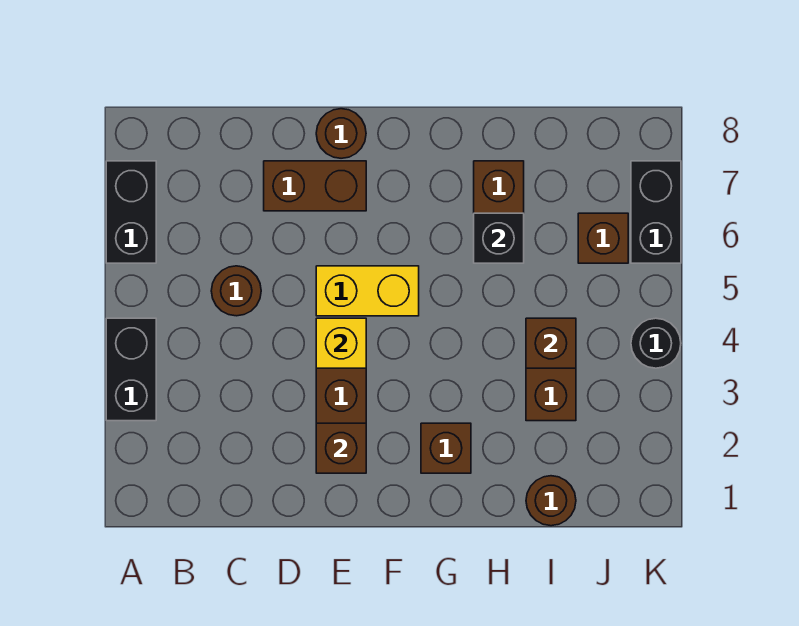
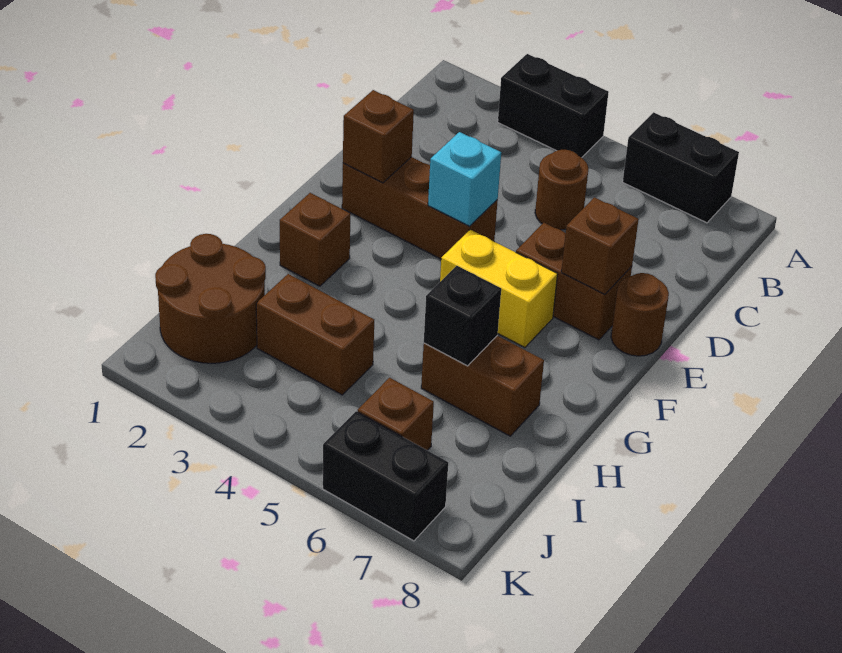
brown 1x2 brick [264,161,366,211] -> brown 1x2 brick turned to [516,223,632,340]
yellow 1x1 brick [316,318,366,368] -> cyan 1x1 brick [428,132,501,226]
yellow 1x2 brick [316,266,419,316] -> yellow 1x2 brick turned to [440,230,558,348]
brown 1x1 round brick [526,476,576,526] -> brown 2x2 round brick [155,234,266,363]
brown 1x1 brick [526,318,576,368] -> brown 1x1 brick moved to [561,197,639,294]
black 1x1 round brick [631,318,681,368] -> none

